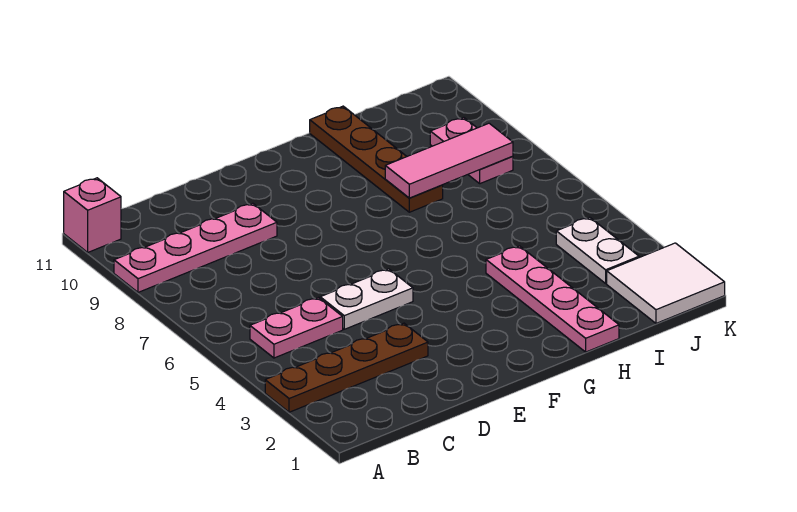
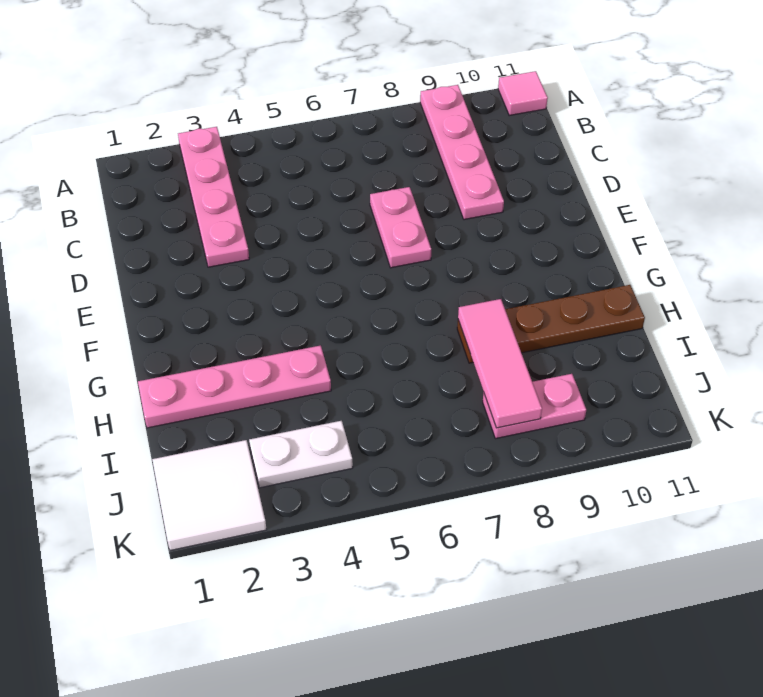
brown 1x4 plate [265,323,428,412] -> pink 1x4 plate [178,127,249,267]
pink 1x1 brick [64,178,121,252] -> pink 1x1 tile [498,71,548,116]
pink 1x2 plate [250,298,343,358] -> pink 1x2 plate moved to [370,187,431,268]
white 1x2 plate [320,269,413,329] -> none

